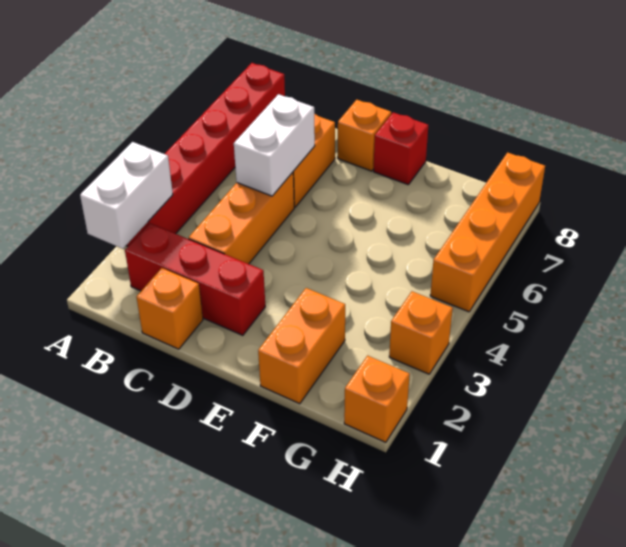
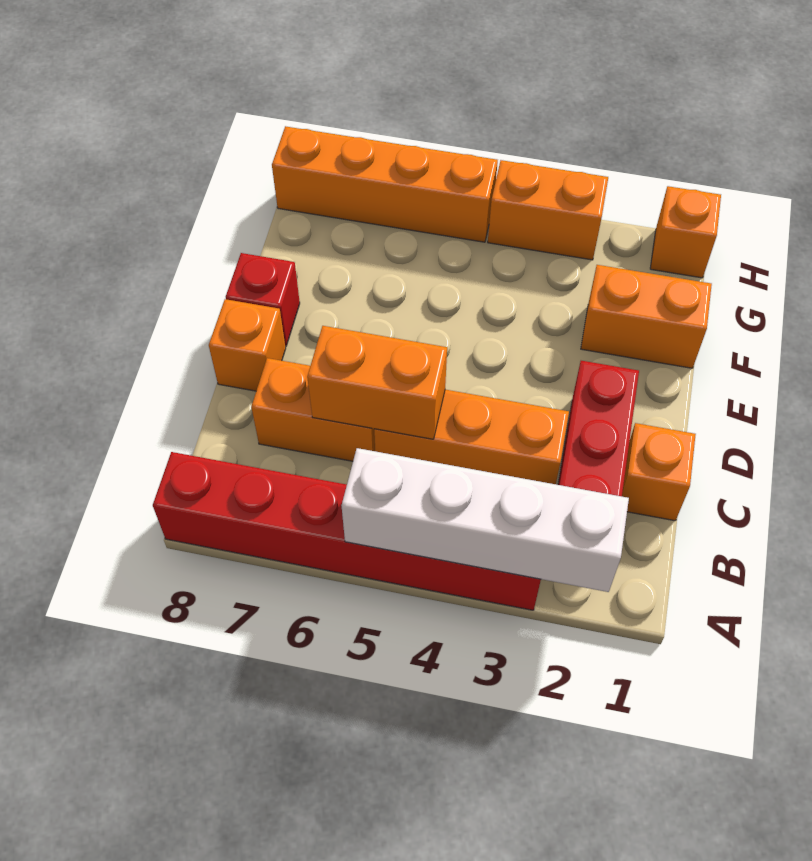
white 1x2 brick [80,142,173,249] -> white 1x4 brick [342,448,629,592]
white 1x2 brick [234,94,315,196] -> orange 1x2 brick [307,326,447,439]
orange 1x1 brick [389,291,453,374] -> orange 1x2 brick [488,160,608,260]

